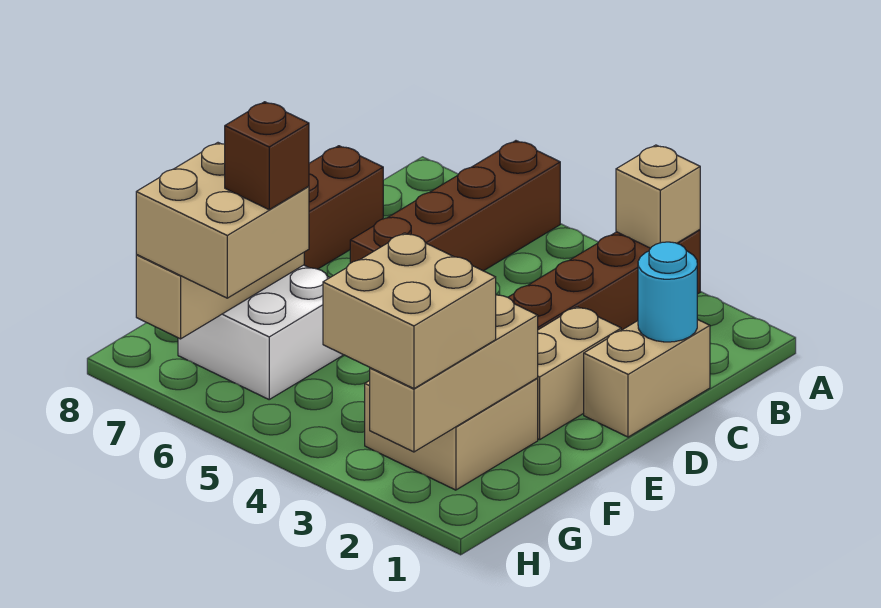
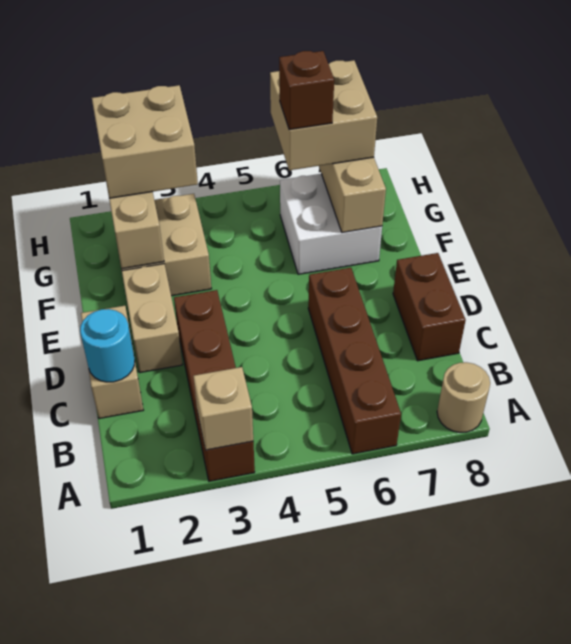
none -> tan 1x1 round brick [437,362,490,432]

